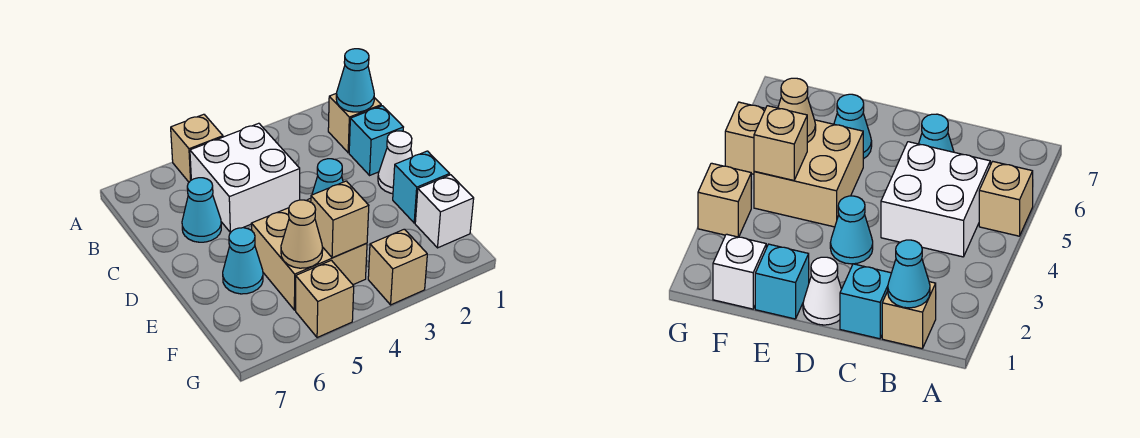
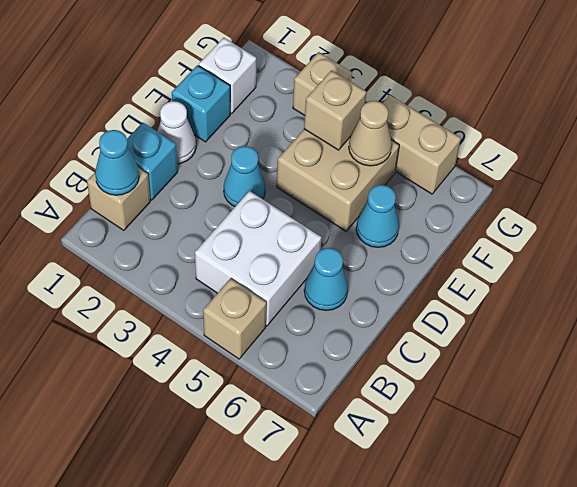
tan 1x1 brick [296,260,354,338] -> tan 1x2 brick [383,95,461,194]

